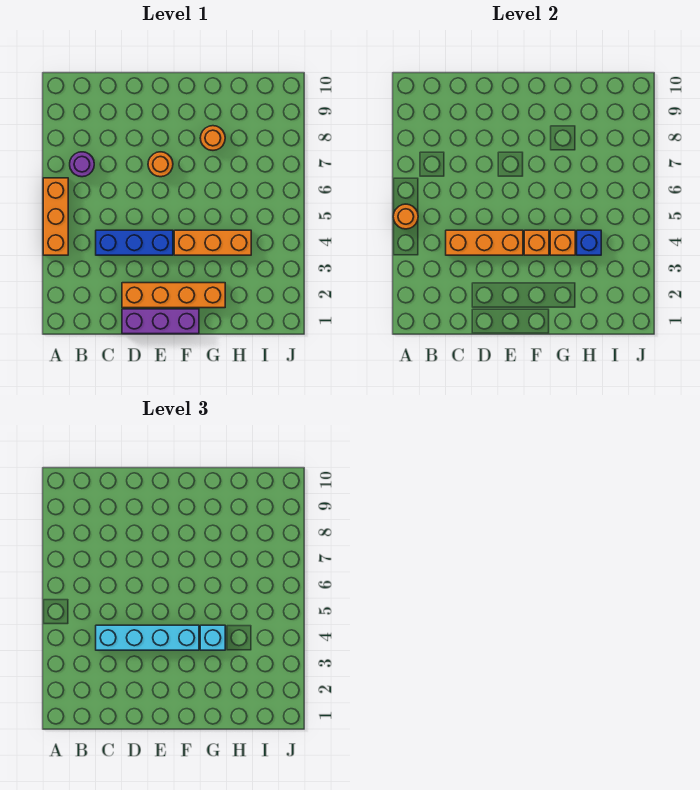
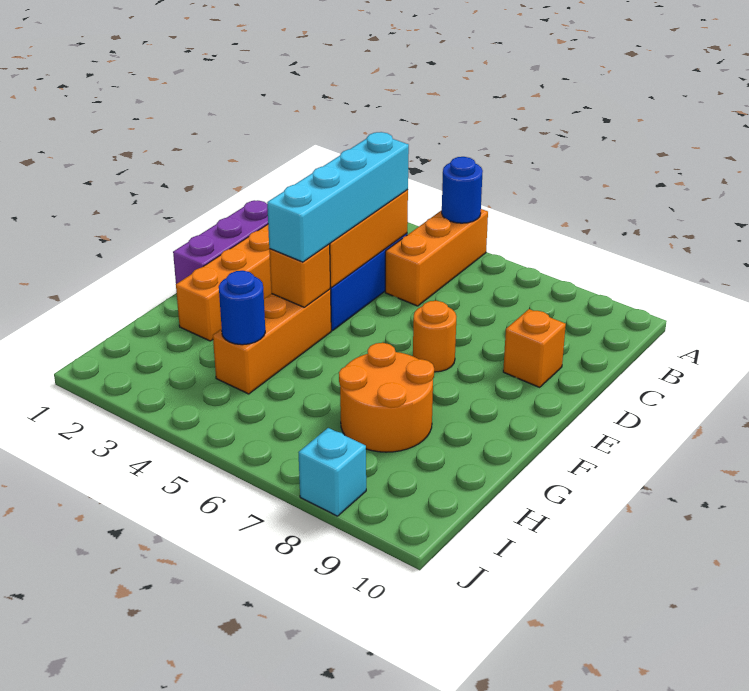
orange 1x3 brick [43,178,68,255] -> orange 1x3 brick turned to [385,209,488,306]
orange 1x1 round brick [393,204,418,229] -> blue 1x1 round brick [442,157,483,223]
purple 1x1 round brick [70,152,94,177] -> none
orange 1x1 brick [550,230,575,255] -> orange 1x1 brick moved to [503,309,566,387]
cyan 1x1 brick [200,625,225,650] -> cyan 1x1 brick moved to [298,428,366,516]
orange 1x1 round brick [200,126,225,150] -> orange 2x2 round brick [339,343,434,452]
blue 1x1 brick [577,230,601,255] -> blue 1x1 round brick [219,271,265,345]

